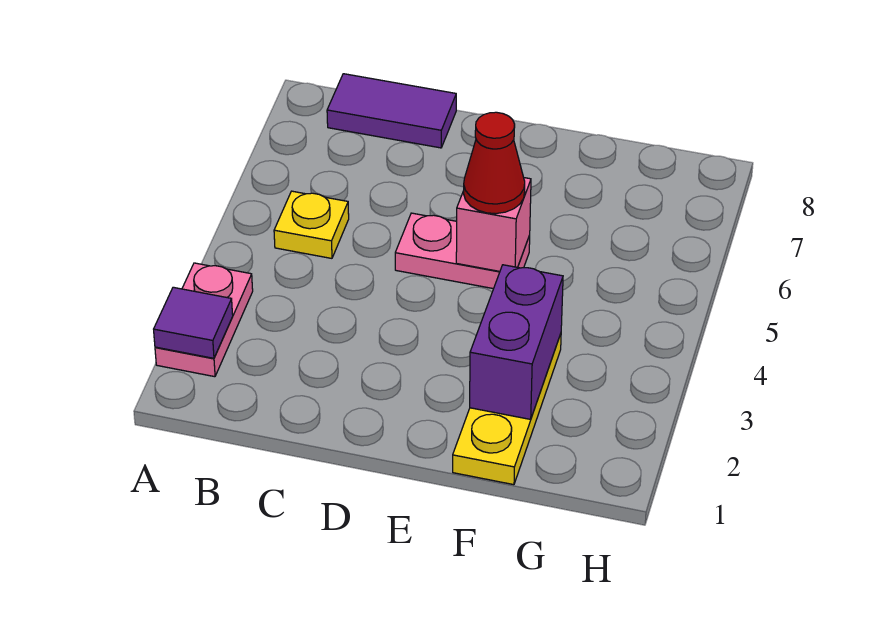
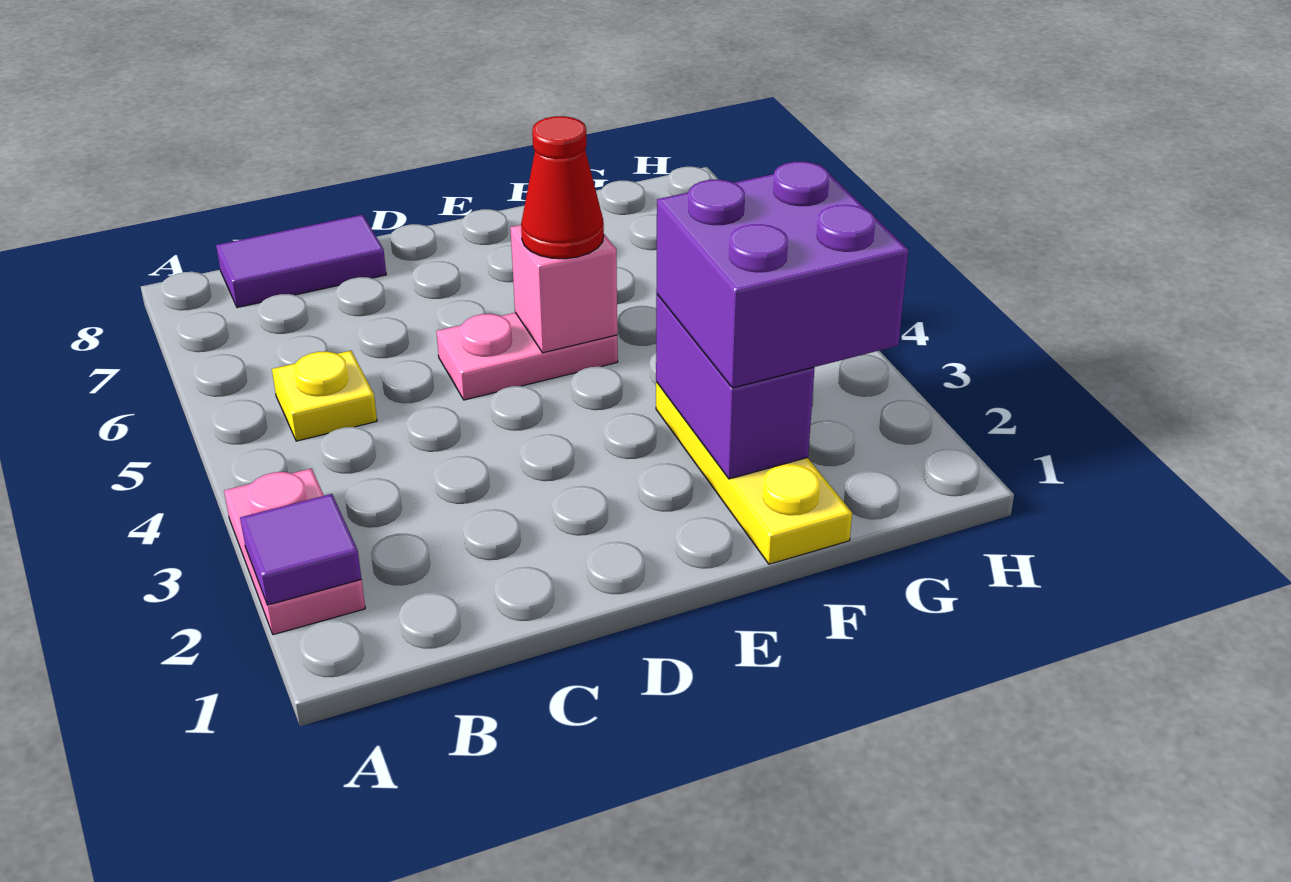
none -> purple 2x2 brick [656,161,908,388]

